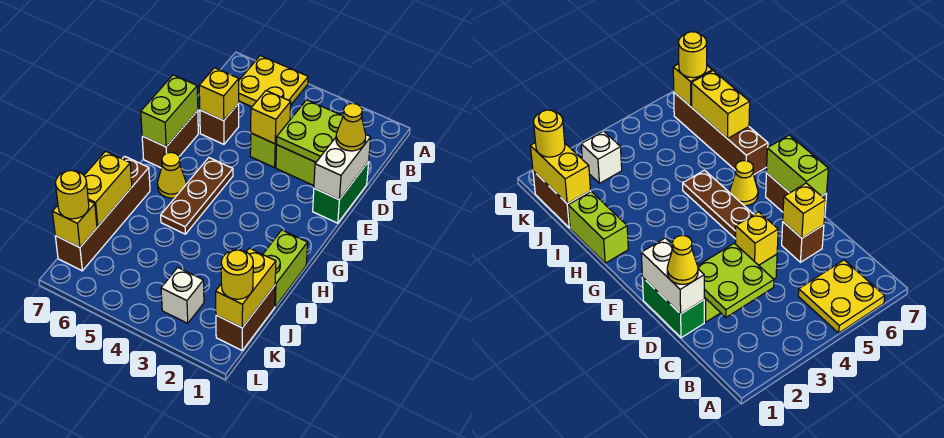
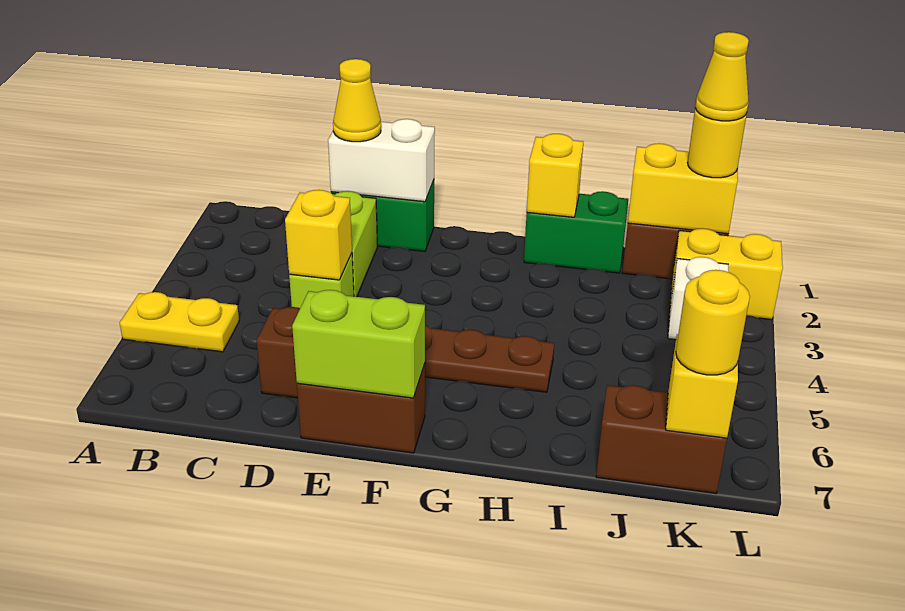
yellow 2x2 plate [239,56,308,107] -> yellow 1x2 plate [120,292,239,352]
lime 2x2 plate [276,100,343,162] -> none
yellow 1x1 brick [199,68,239,121] -> yellow 1x1 brick moved to [527,134,583,217]
yellow 1x1 cone [157,152,186,198] -> yellow 1x1 cone moved to [695,32,749,121]
lime 1x2 brick [263,230,308,306] -> green 1x2 brick [524,191,628,273]
brown 1x4 brick [55,156,150,271] -> brown 1x2 brick [596,385,727,493]
yellow 1x2 brick [84,151,132,226] -> yellow 1x2 brick moved to [670,228,783,320]

